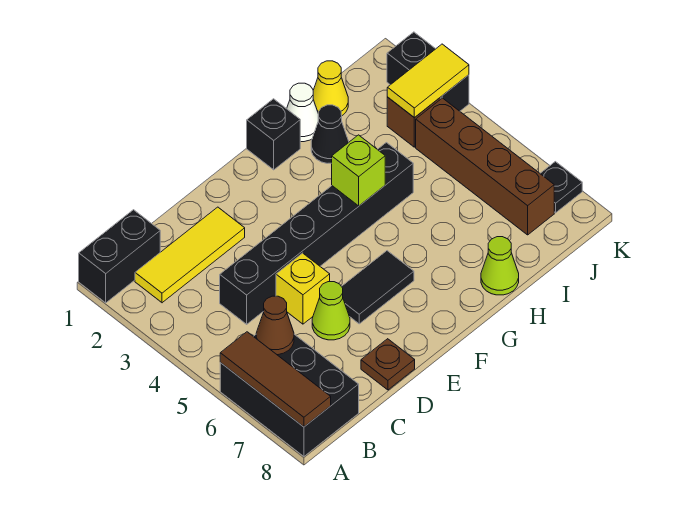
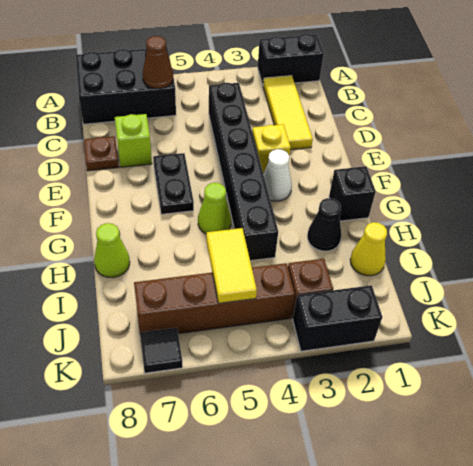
black 1x2 brick [79,210,160,303] -> black 1x2 brick turned to [258,34,324,85]
brown 1x3 tile [220,332,331,427] -> none
yellow 1x1 brick [276,253,330,324] -> yellow 1x1 brick moved to [252,124,291,174]
lime 1x1 cone [312,282,350,340] -> lime 1x1 cone moved to [198,183,231,233]
black 1x2 tile [341,251,414,324] -> black 1x2 plate [153,153,194,214]
lime 1x1 brick [332,135,385,206] -> lime 1x1 brick moved to [115,114,152,167]
white 1x1 cone [287,83,318,142] -> white 1x1 cone moved to [263,149,292,201]
yellow 1x2 tile [387,44,469,118] -> yellow 1x2 tile moved to [206,228,257,303]
black 1x1 plate [540,162,582,213] -> black 1x1 tile [140,328,183,373]

